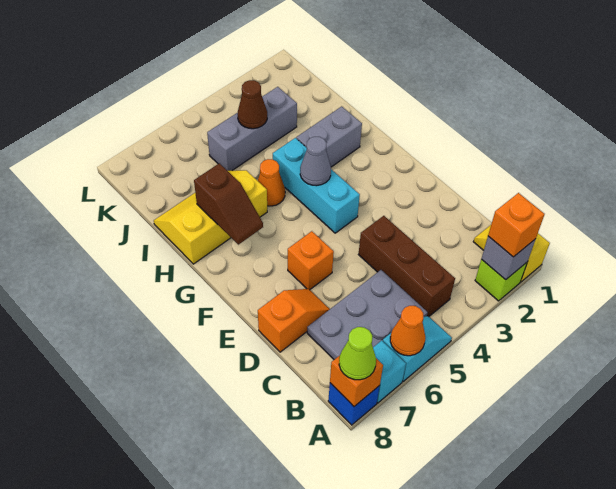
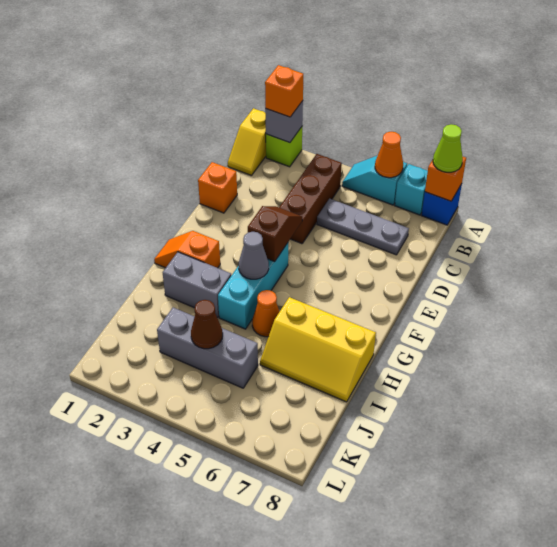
grey 2x3 plate [307,270,428,360] -> grey 1x3 plate [317,199,409,255]
orange 1x2 slope [258,289,330,352] -> orange 1x2 slope moved to [154,231,220,268]
orange 1x1 brick [288,231,334,290] -> orange 1x1 brick moved to [198,162,237,213]
brown 1x2 slope [194,163,263,245] -> brown 1x2 slope moved to [248,206,302,262]

